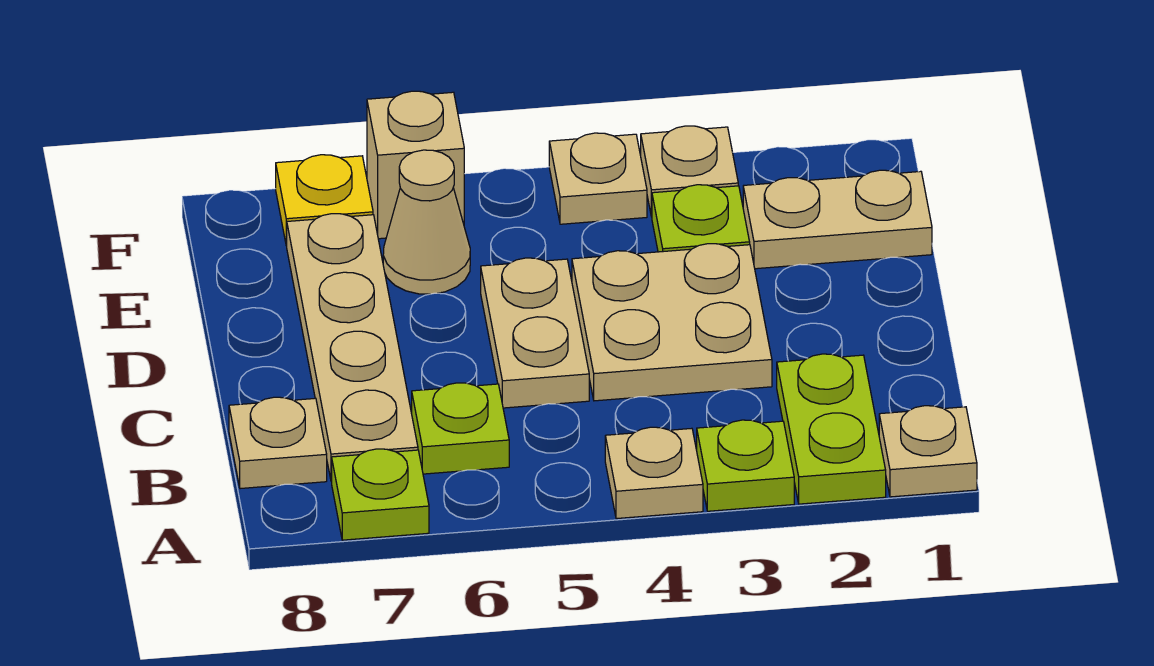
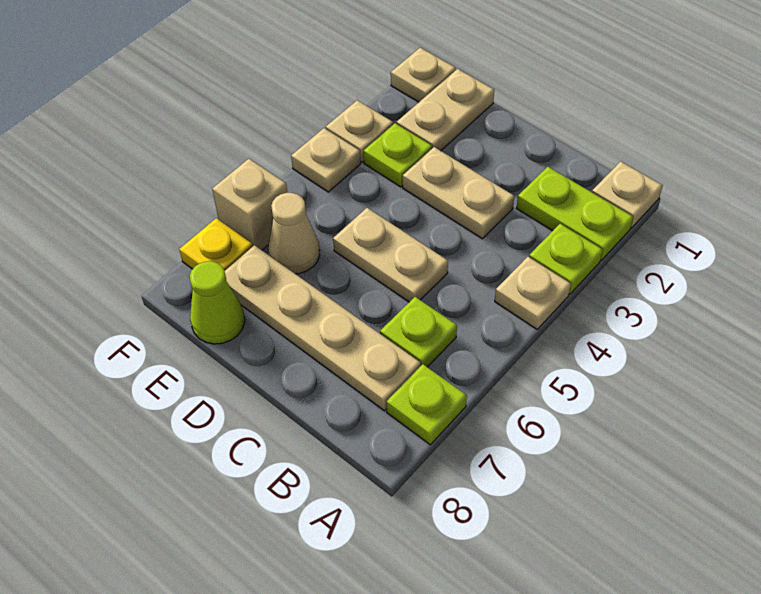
tan 1x1 plate [229,397,327,489] -> tan 1x1 plate moved to [391,48,456,102]
tan 2x2 plate [572,244,772,401] -> tan 1x2 plate [403,147,514,239]
none -> lime 1x1 cone [190,261,245,344]

